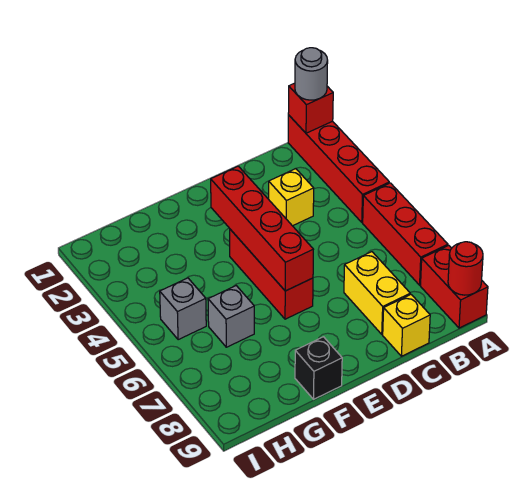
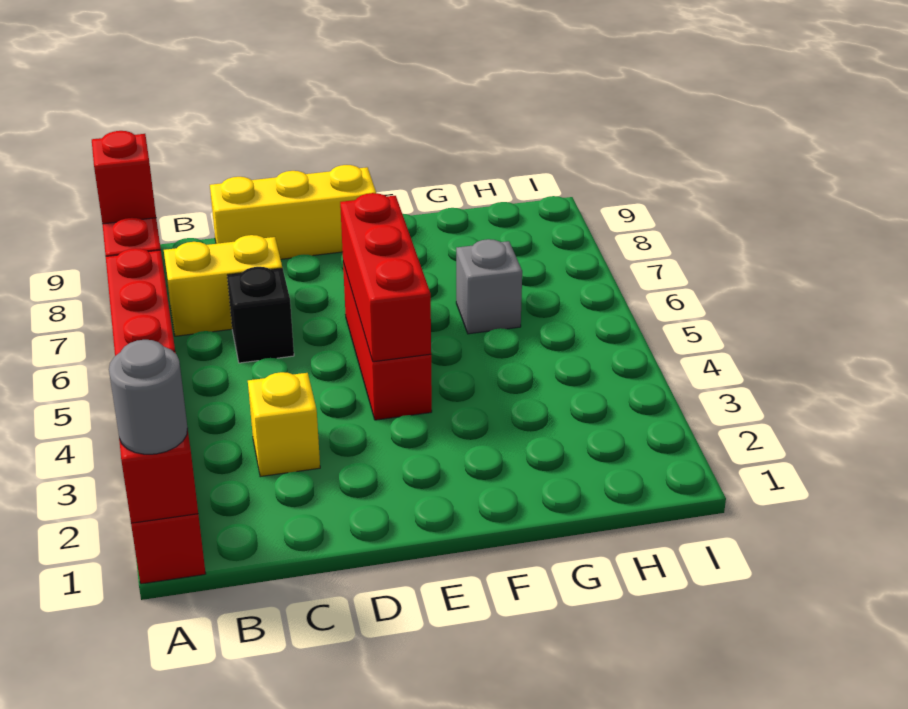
red 1x1 round brick [448,242,483,295] -> red 1x1 brick [92,131,156,224]
yellow 1x2 brick [344,252,410,334] -> yellow 1x2 brick turned to [164,235,282,336]
yellow 1x1 brick [383,294,430,356] -> yellow 1x3 brick [210,165,376,259]
red 1x4 brick [211,166,313,291] -> red 1x3 brick [340,193,431,362]
black 1x1 brick [295,337,342,399] -> black 1x1 brick moved to [227,267,294,363]
grey 1x1 brick [160,278,206,340] -> none

